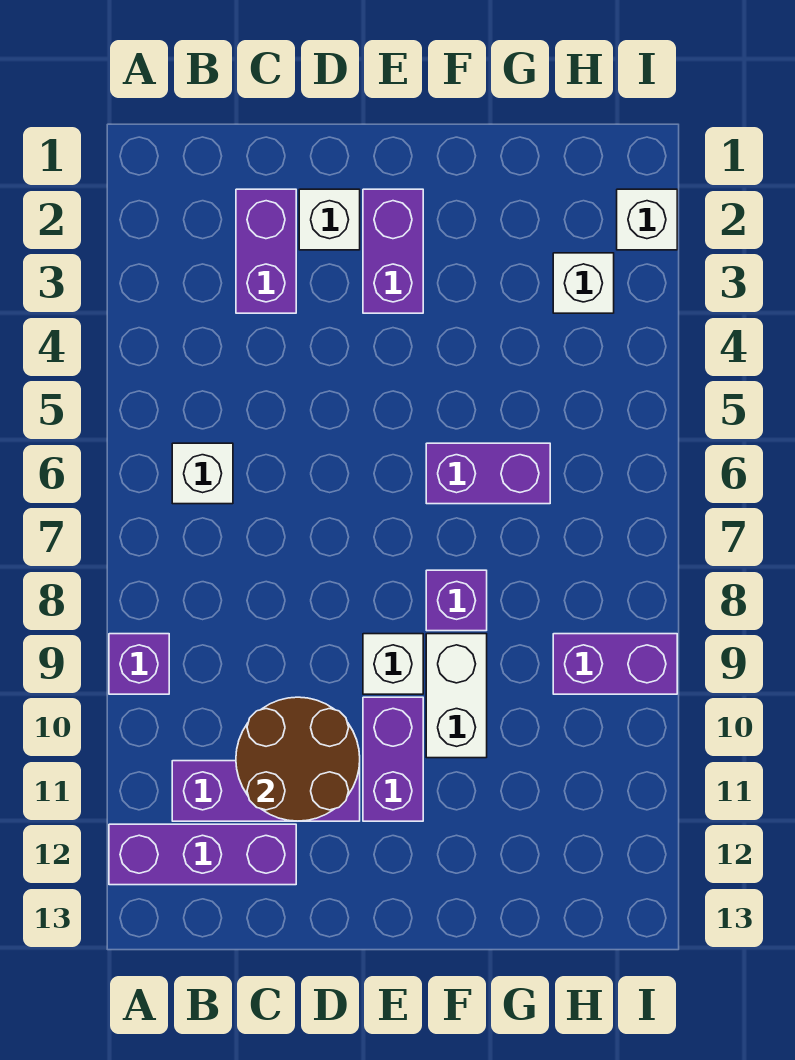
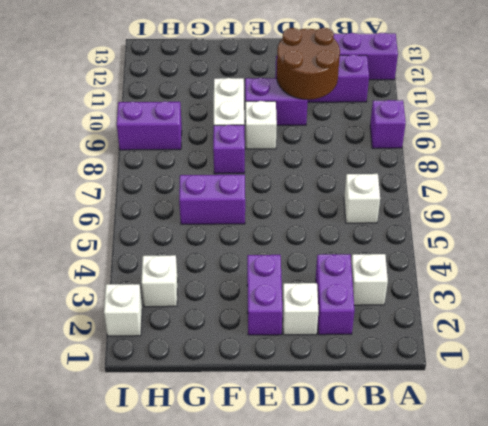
none -> white 1x1 brick [351,254,388,305]
purple 1x2 brick [363,697,423,821] -> purple 1x2 brick turned to [245,78,308,125]

